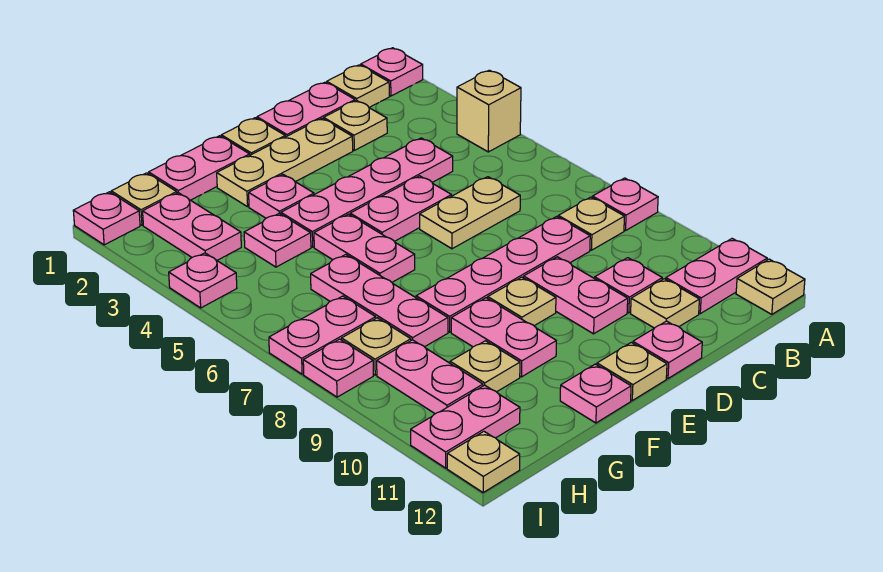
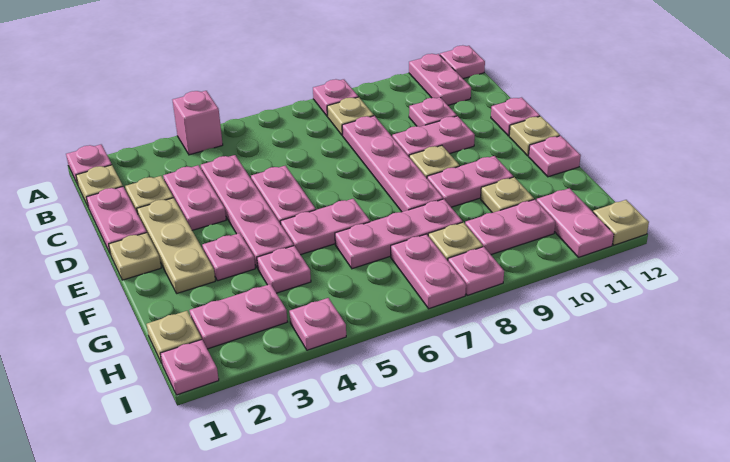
tan 1x1 brick [457,70,521,152] -> pink 1x1 brick [173,91,223,155]
tan 1x1 plate [736,259,805,314] -> pink 1x1 plate [440,45,485,79]
tan 1x2 plate [420,177,520,249] -> none
tan 1x1 plate [631,279,699,328] -> none
pink 1x2 plate [149,136,250,200] -> pink 1x2 plate moved to [163,165,226,230]

